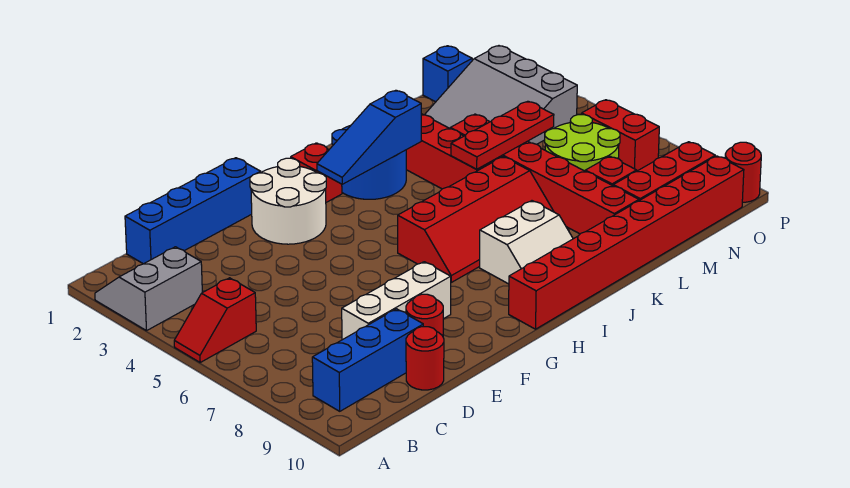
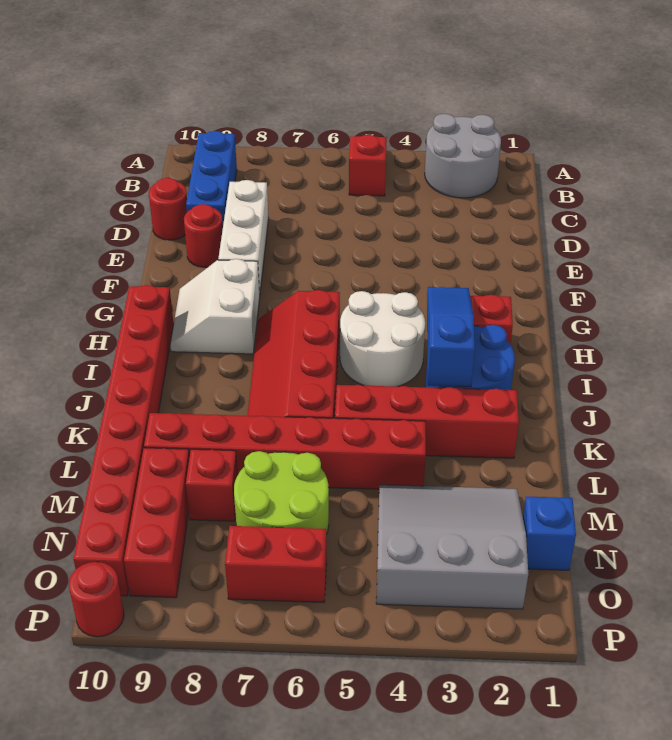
grey 2x2 slope [95,247,202,331] -> grey 2x2 round brick [425,114,501,198]
blue 1x4 brick [125,158,261,264] -> none
white 2x2 round brick [250,158,326,244] -> white 2x2 round brick moved to [340,291,425,387]
white 2x2 slope [480,201,573,284] -> white 2x2 slope moved to [170,259,260,354]
red 1x3 plate [451,101,554,169] -> none

